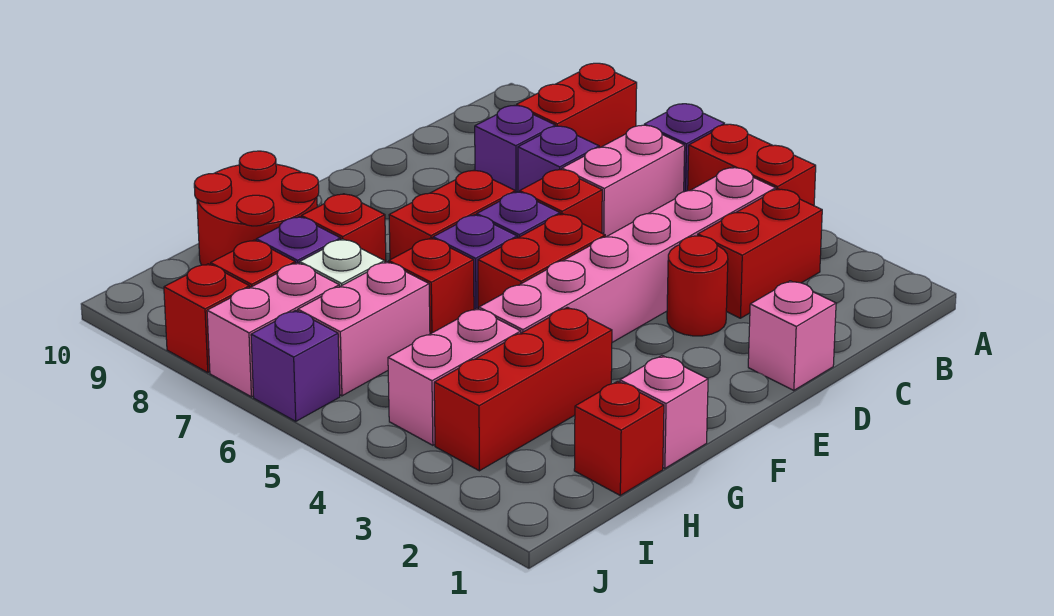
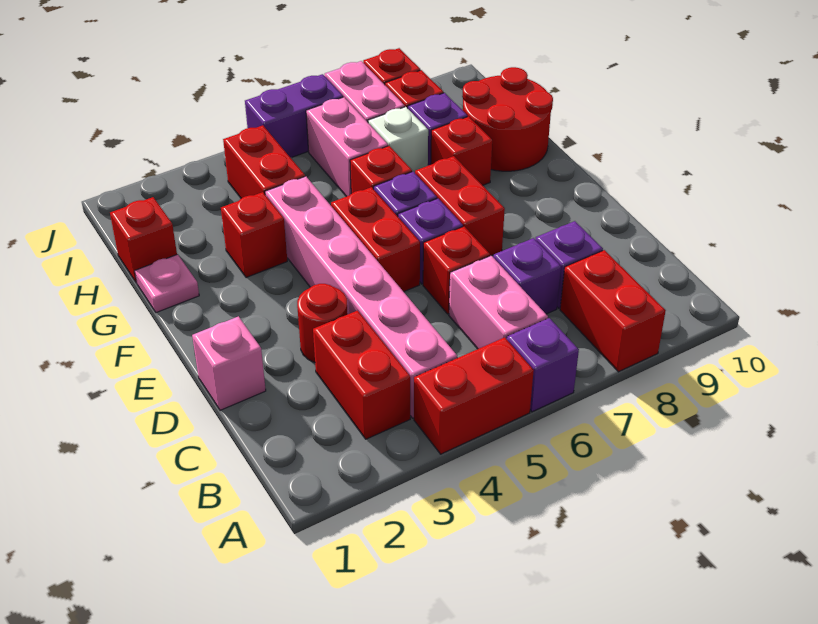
pink 1x1 brick [620,356,708,469] -> pink 1x1 plate [135,254,199,313]
red 1x3 brick [434,307,612,471] -> red 1x1 brick [221,192,287,278]
pink 1x2 brick [388,308,521,445] -> red 1x2 brick [223,125,305,198]
purple 1x1 brick [251,311,340,421] -> purple 1x2 brick [245,74,343,158]

